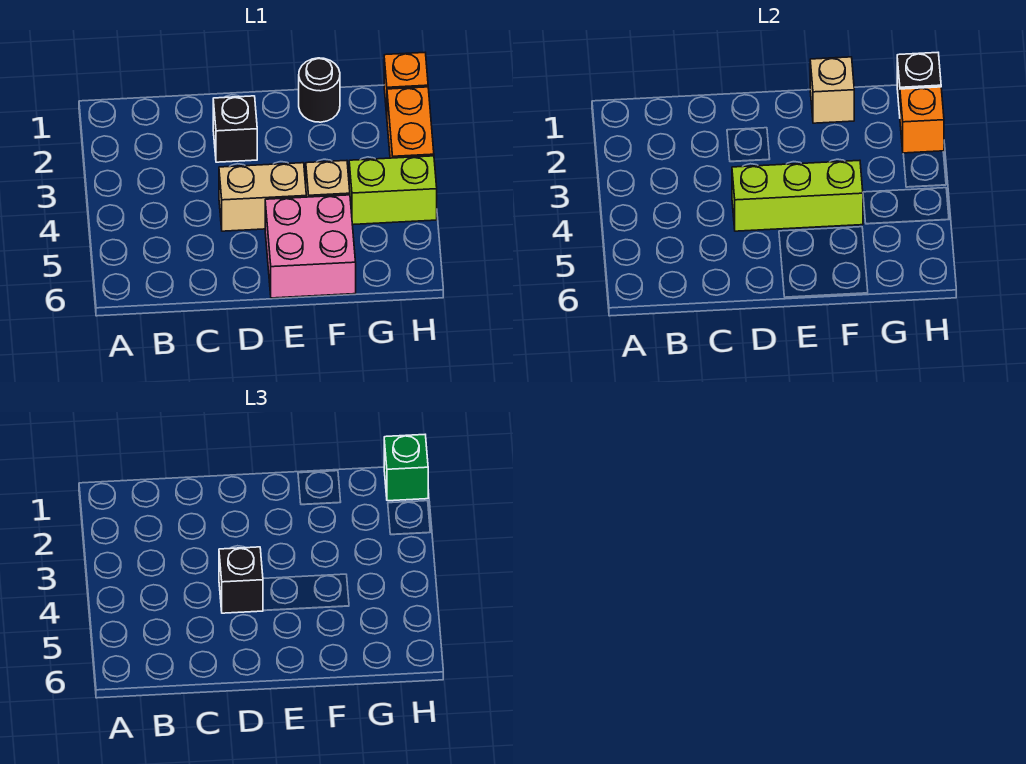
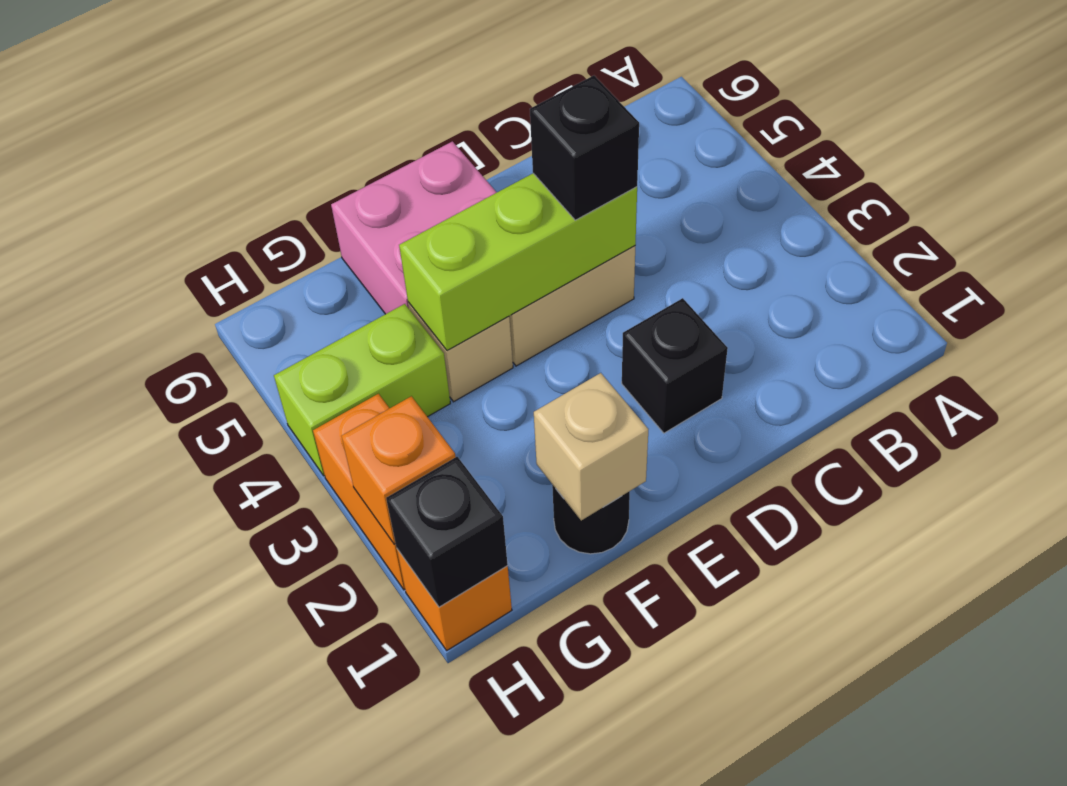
green 1x1 brick [384,435,428,501] -> none

